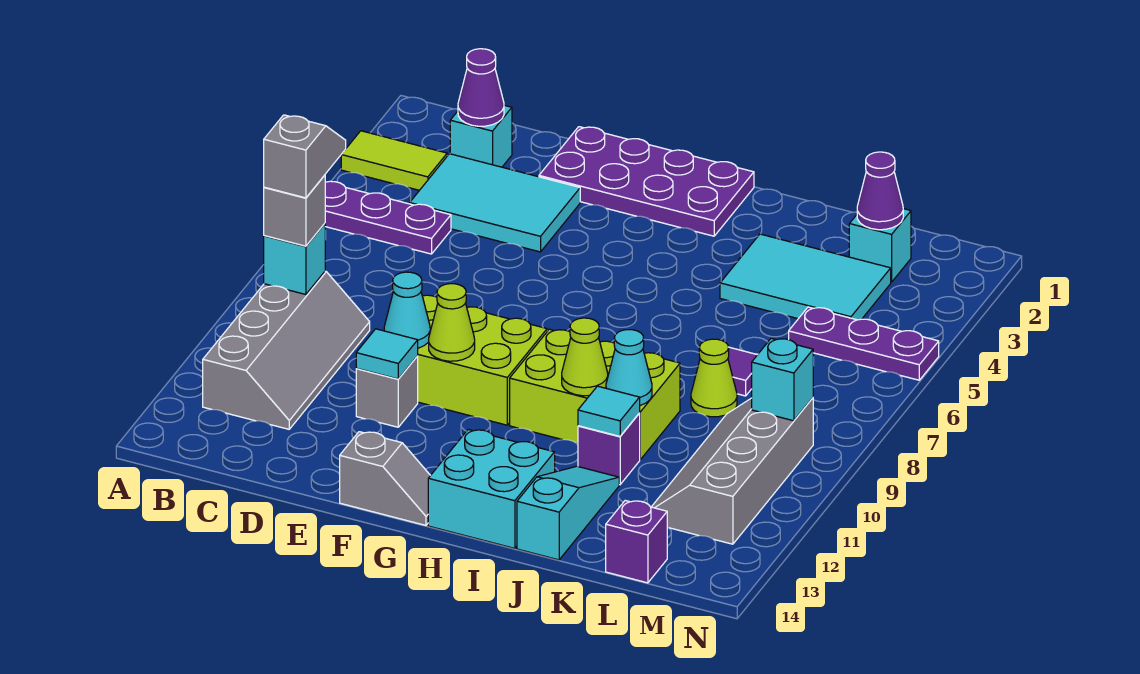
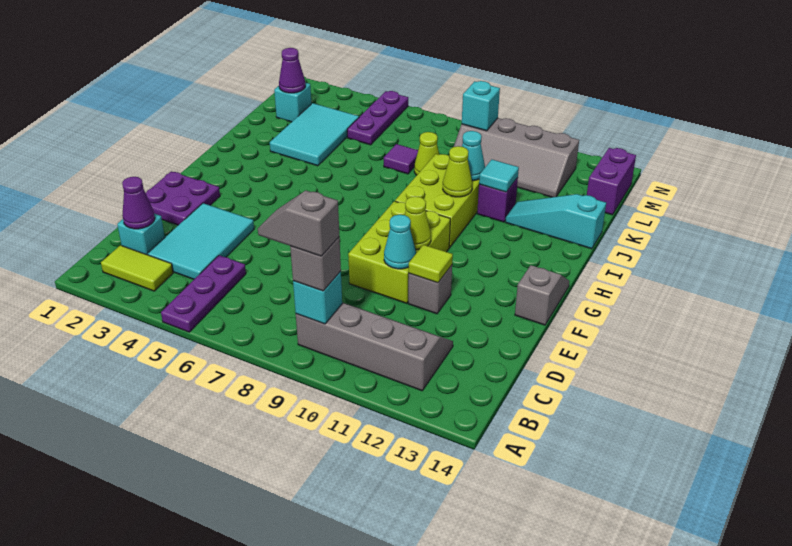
lime 1x2 tile [341,131,447,190] -> lime 1x2 tile turned to [101,245,173,291]
purple 2x4 plate [539,127,754,236] -> purple 2x2 plate [146,171,220,225]
cyan 1x1 tile [356,329,418,379] -> lime 1x1 tile [409,245,453,283]
cyan 2x2 brick [428,430,555,548] -> none
purple 1x1 brick [606,500,667,583] -> purple 1x2 brick [587,148,636,215]

